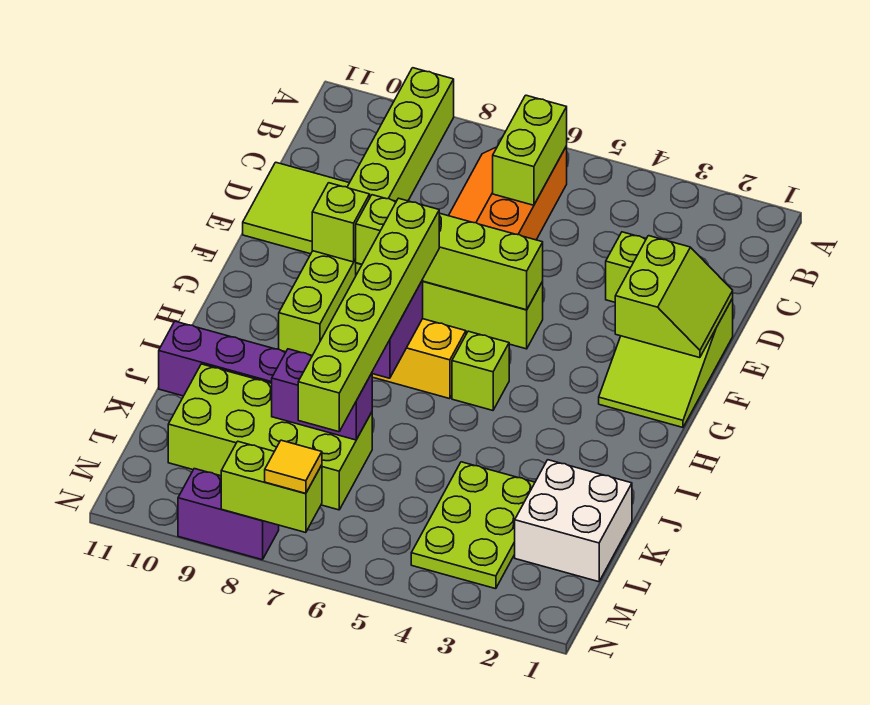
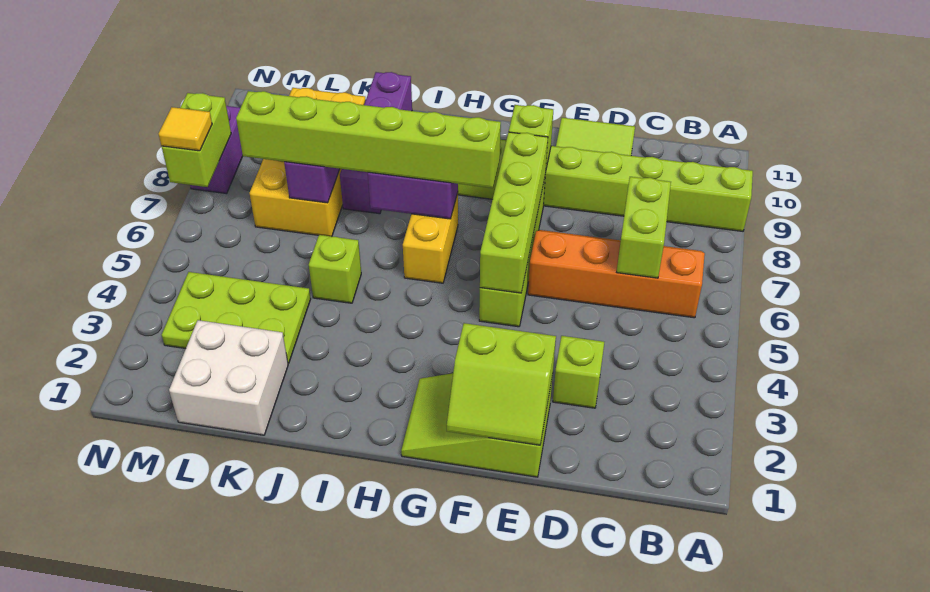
lime 1x2 brick [493,95,567,205] -> lime 1x2 brick turned to [617,177,671,278]
lime 1x1 brick [452,331,509,410] -> lime 1x1 brick moved to [309,235,361,303]
lime 2x4 brick [168,364,372,510] -> yellow 2x4 brick [250,88,366,236]

